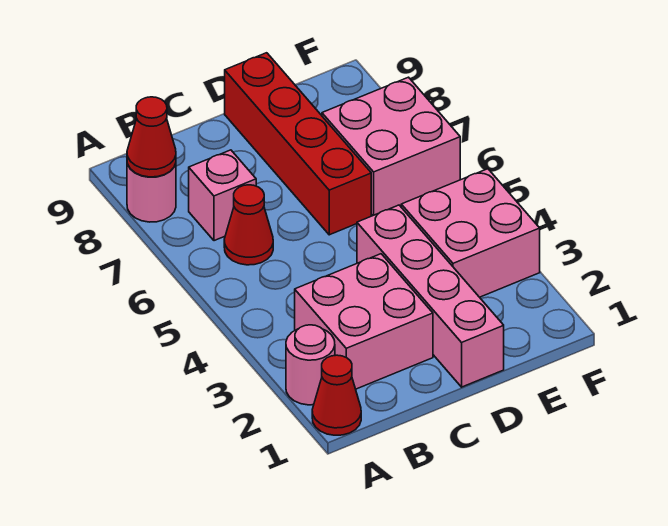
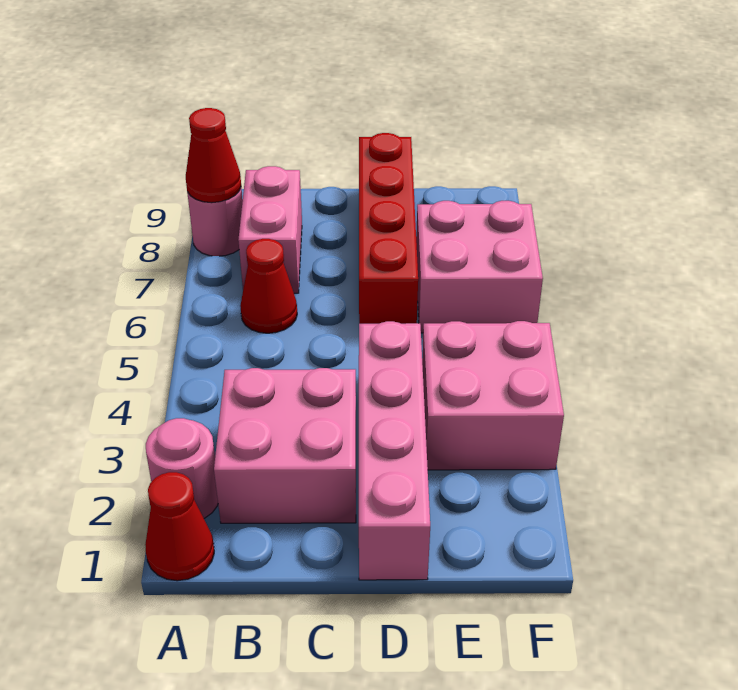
pink 1x1 brick [189,150,256,241] -> pink 1x2 brick [238,166,302,293]

